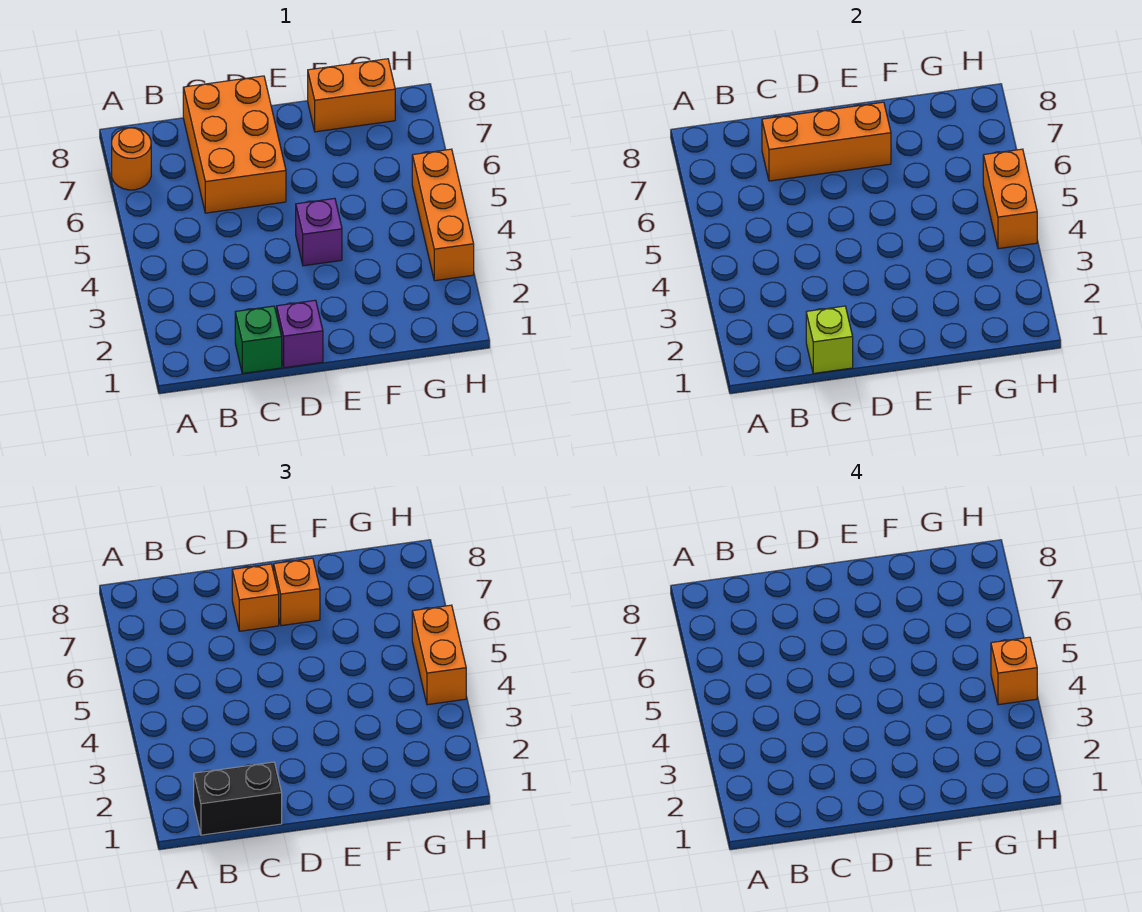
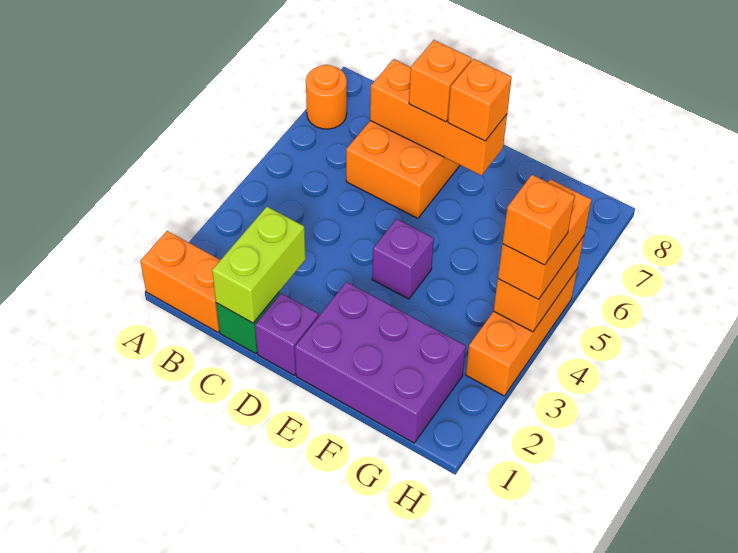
black 1x2 brick [194,762,282,835] -> none
lime 1x1 brick [806,306,853,373] -> lime 1x2 brick [212,207,306,323]
none -> purple 2x3 brick [295,282,466,443]
orange 1x2 brick [308,59,395,132] -> orange 1x2 brick moved to [140,231,220,332]

